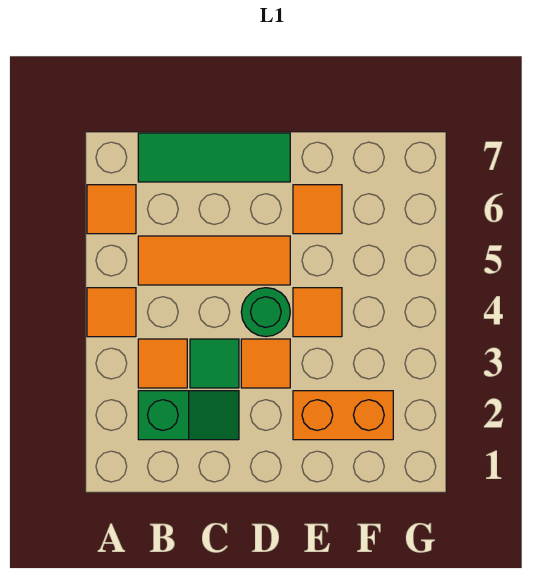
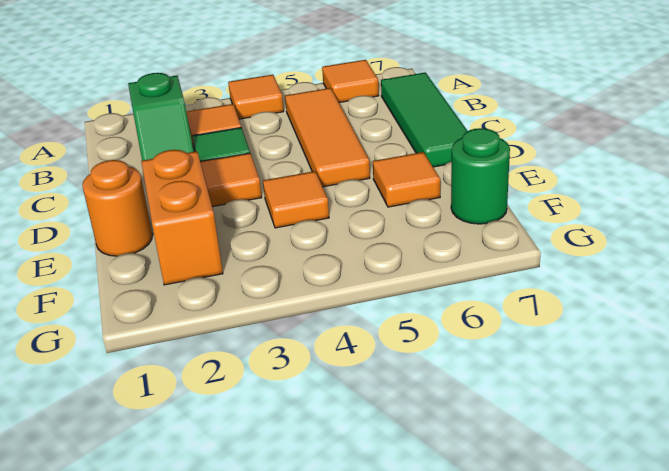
green 1x1 round brick [241,288,290,337] -> green 1x1 round brick moved to [451,128,510,224]
none -> orange 1x1 round brick [82,160,152,256]

